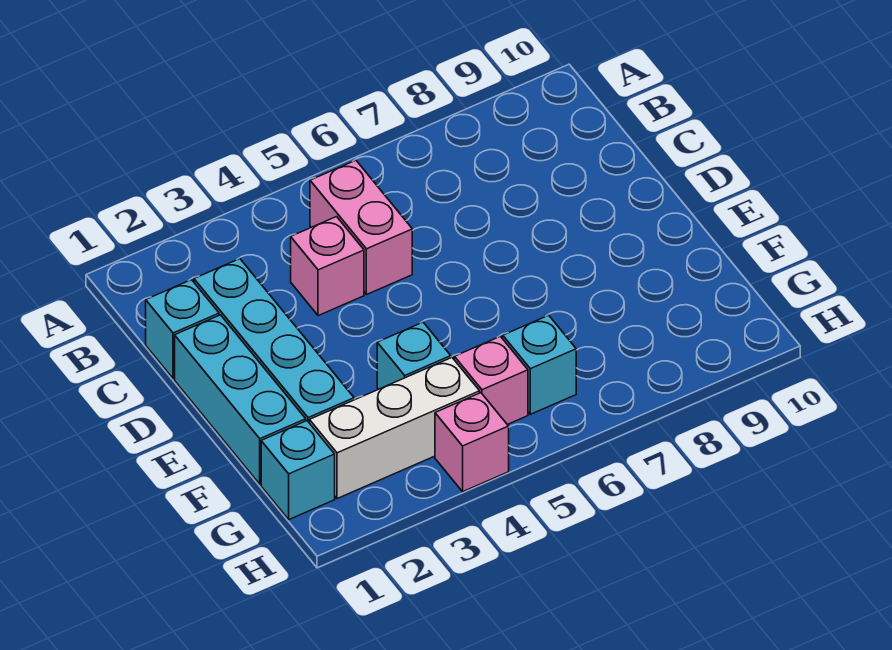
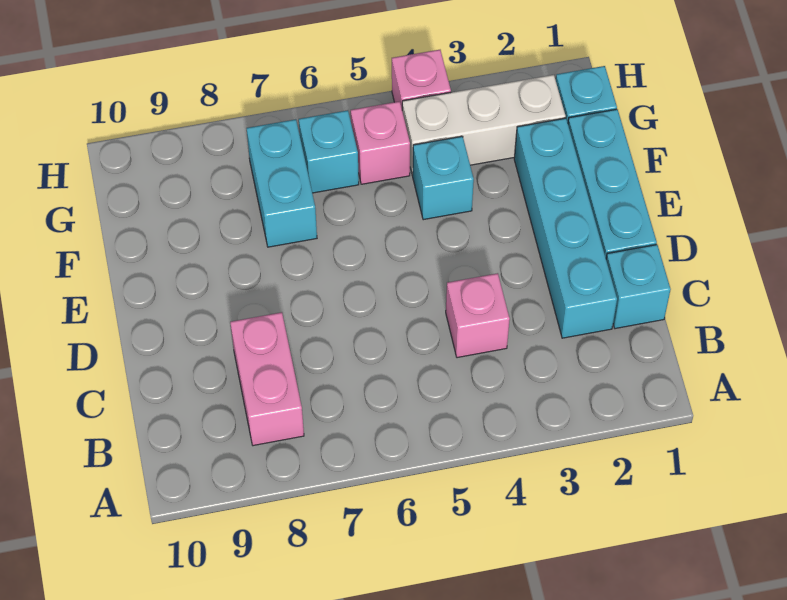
pink 1x2 brick [310,160,412,295] -> pink 1x2 brick moved to [230,312,304,446]
none -> cyan 1x2 brick [247,119,317,247]

